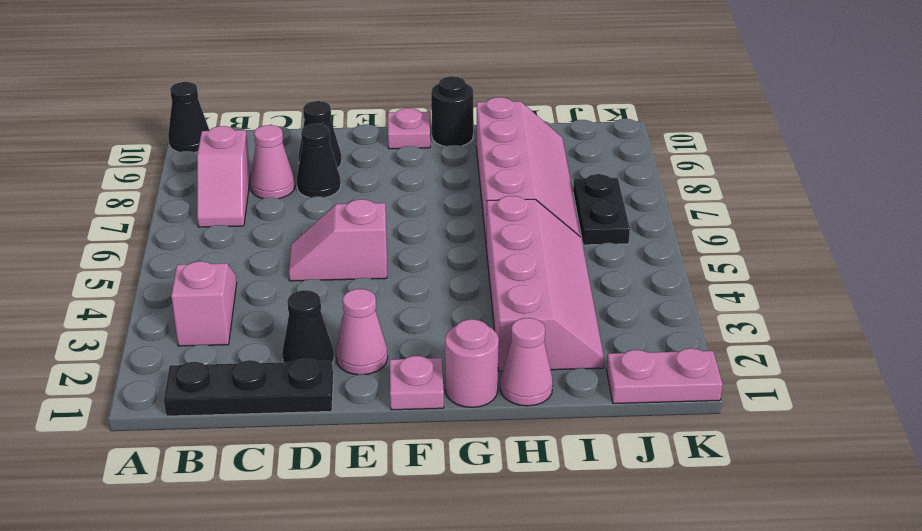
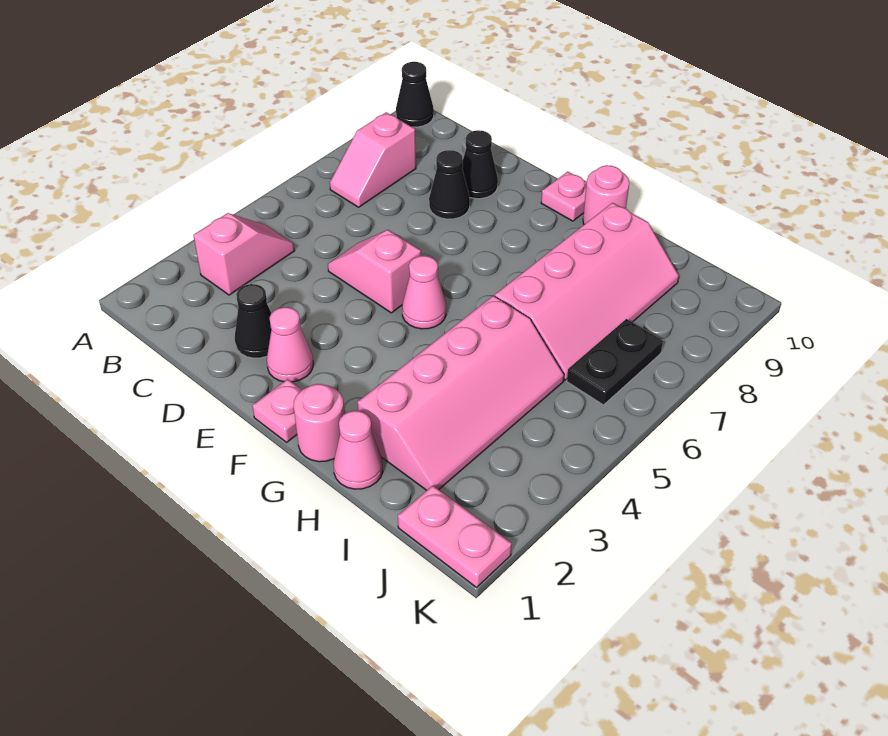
black 1x3 plate [164,359,333,416] -> none
pink 1x1 cone [250,125,295,199] -> pink 1x1 cone moved to [402,256,446,329]
black 1x1 round brick [431,76,473,147] -> pink 1x1 round brick [583,165,629,224]

